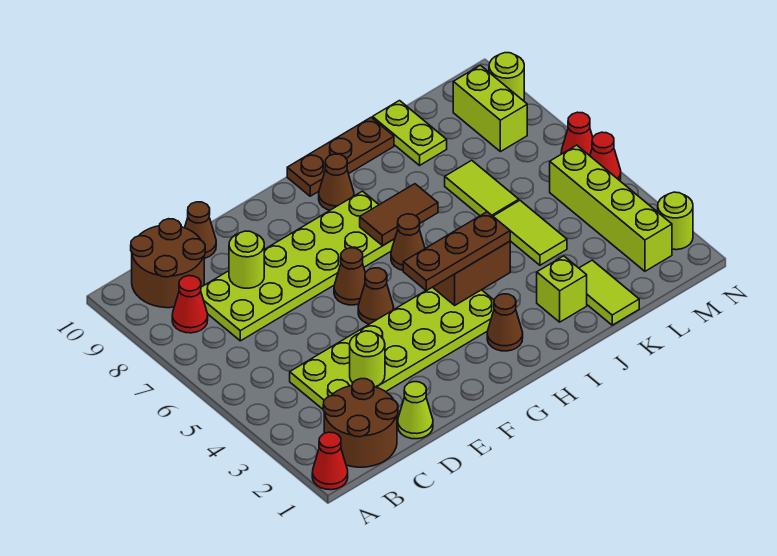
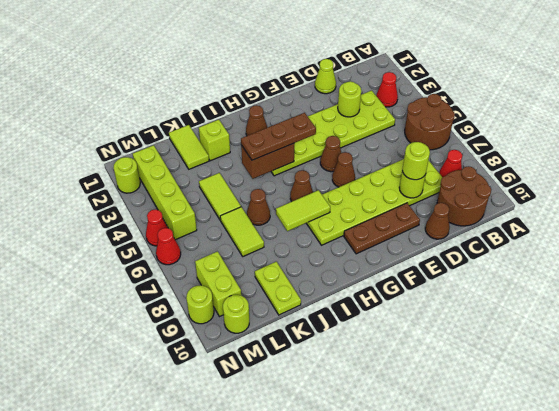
red 1x1 cone [312,432,348,490] -> red 1x1 cone moved to [376,72,398,107]
brown 2x2 round brick [323,379,398,467] -> brown 2x2 round brick moved to [405,94,455,150]
none -> lime 1x1 round brick [402,142,430,180]
brown 1x2 tile [360,184,438,246] -> lime 1x2 tile [276,190,330,231]
brown 1x1 cone [319,154,354,210] -> brown 1x1 cone moved to [247,189,270,225]
brown 1x3 plate [287,118,394,196] -> brown 1x3 plate moved to [344,203,420,254]
none -> lime 1x1 round brick [223,295,249,333]

